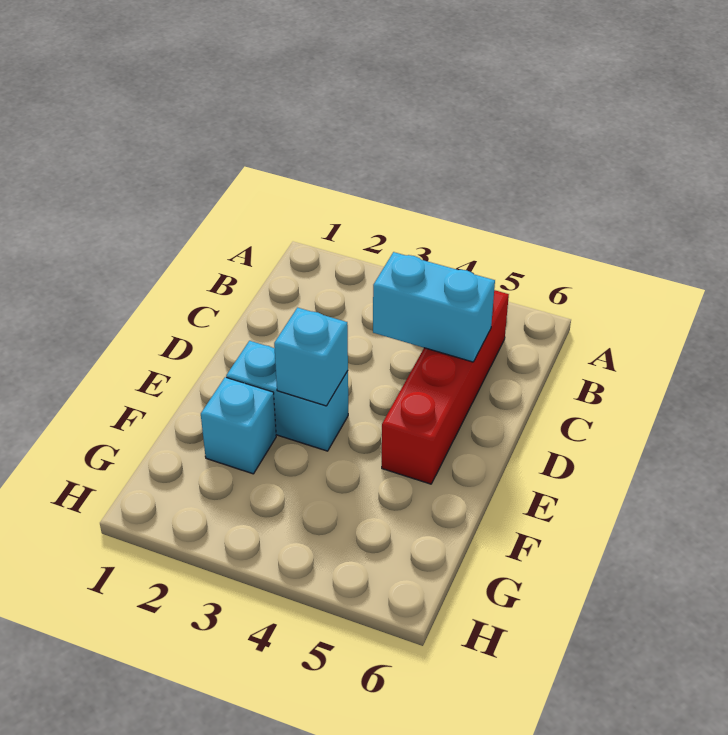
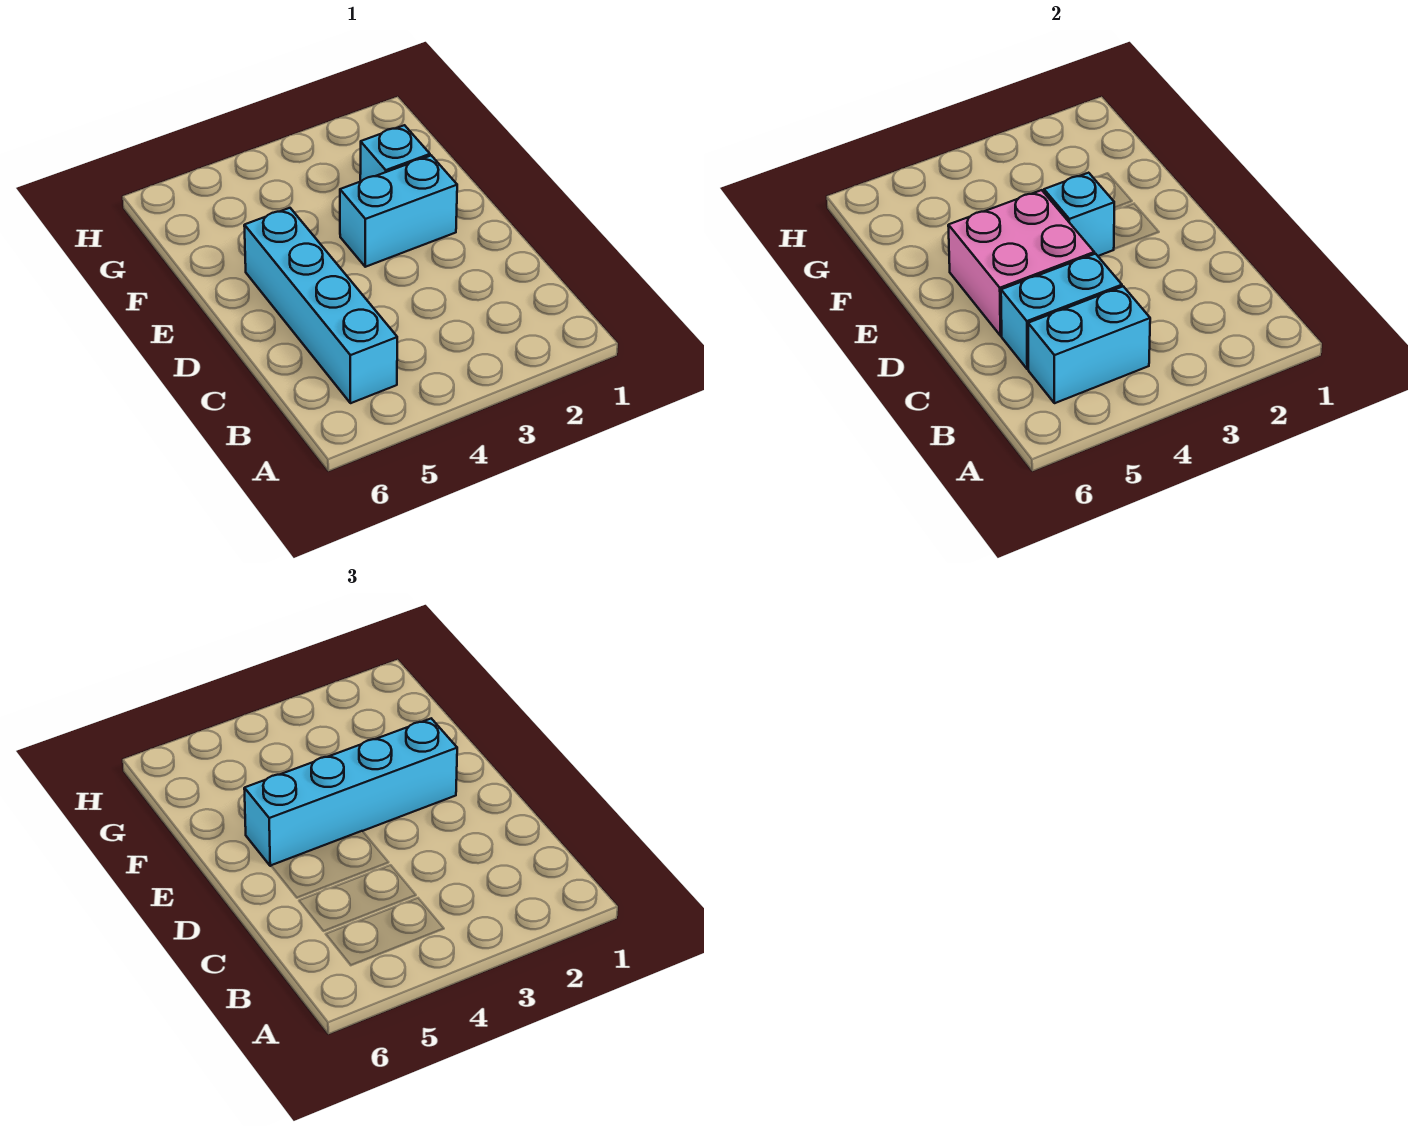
none -> cyan 1x2 brick [1028,286,1150,403]
red 1x4 brick [382,290,509,484] -> cyan 1x4 brick [244,208,397,403]
none -> pink 2x2 brick [948,190,1094,336]
none -> cyan 1x4 brick [244,719,457,866]

